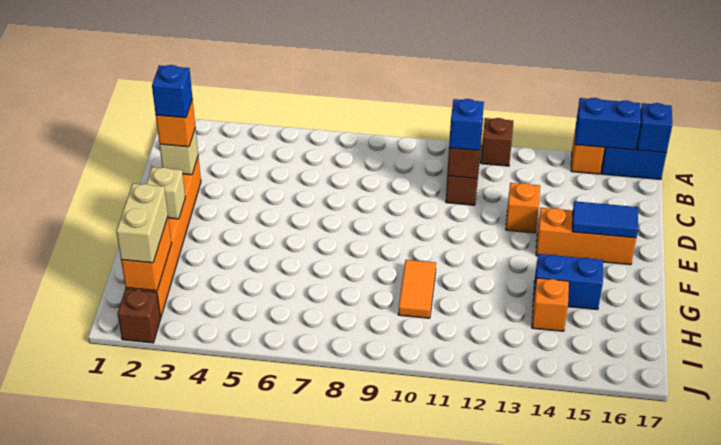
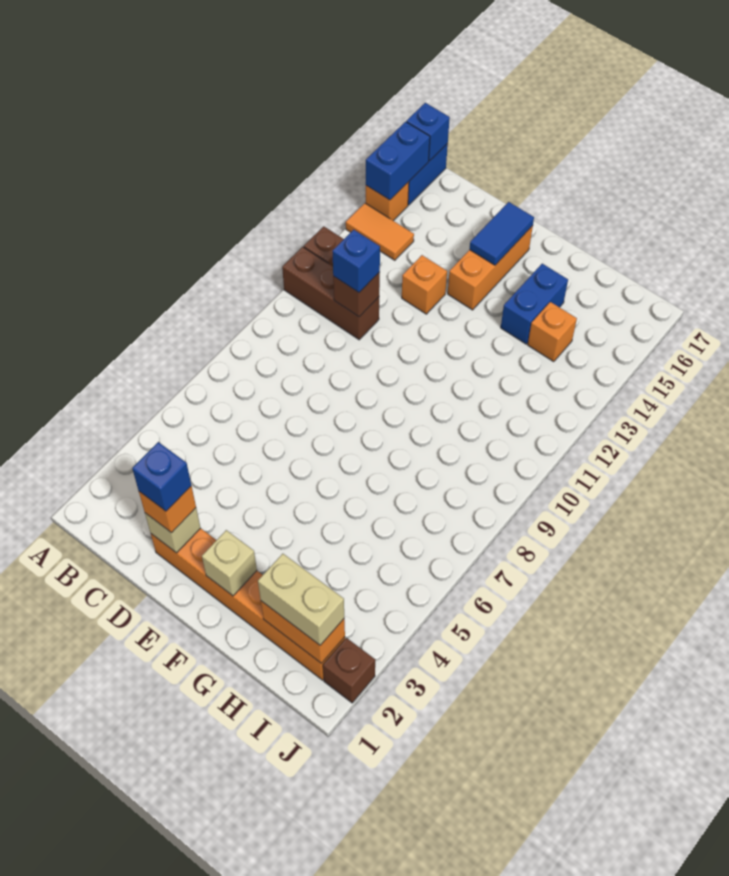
orange 1x2 tile [398,260,436,318] -> orange 1x2 tile moved to [346,203,414,260]

